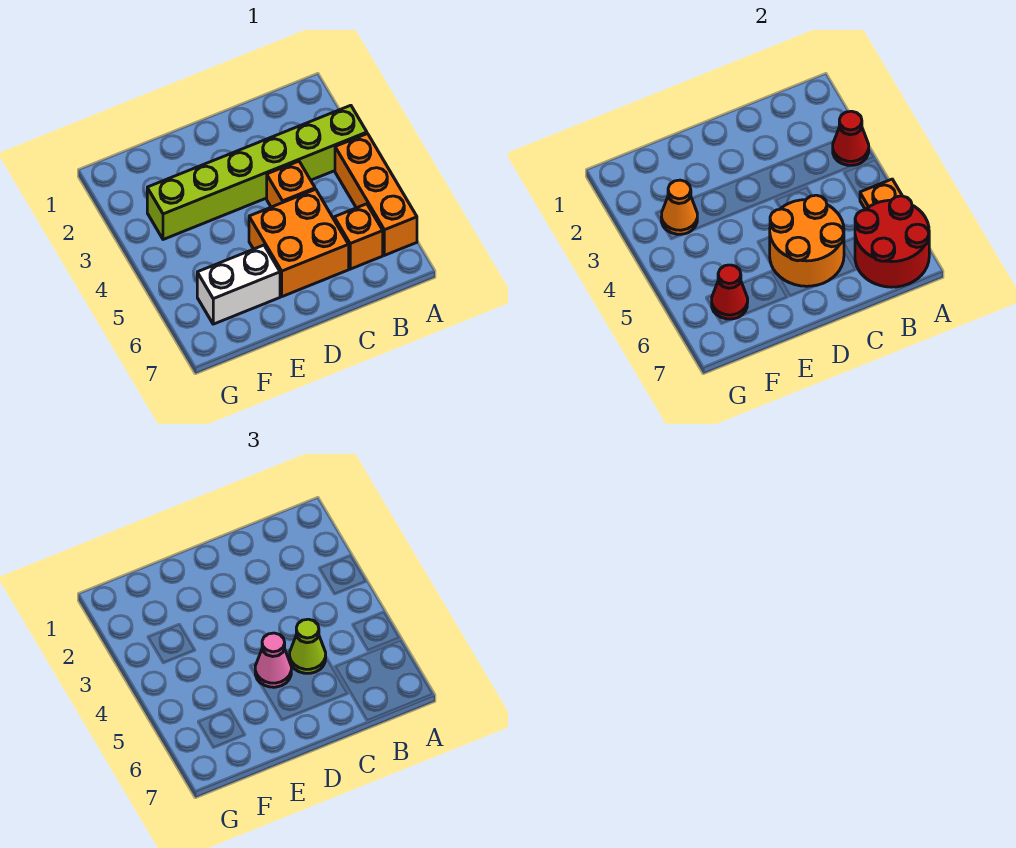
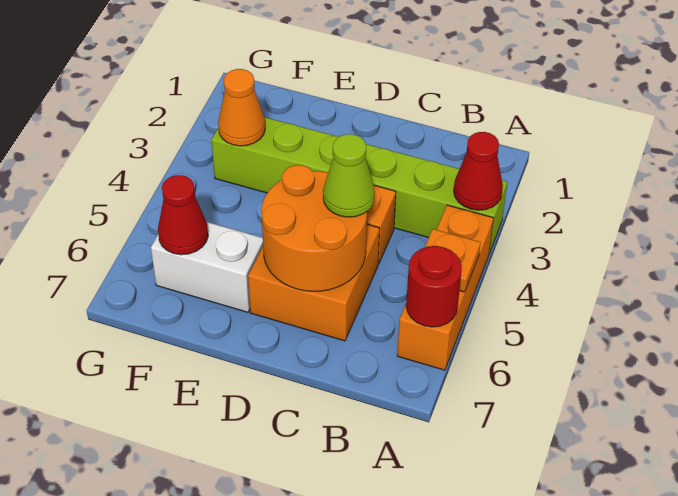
red 2x2 round brick [855,196,929,287] -> red 1x1 round brick [406,246,462,327]
orange 1x1 brick [334,204,383,269] -> none
pink 1x1 cone [255,633,291,687] -> none

